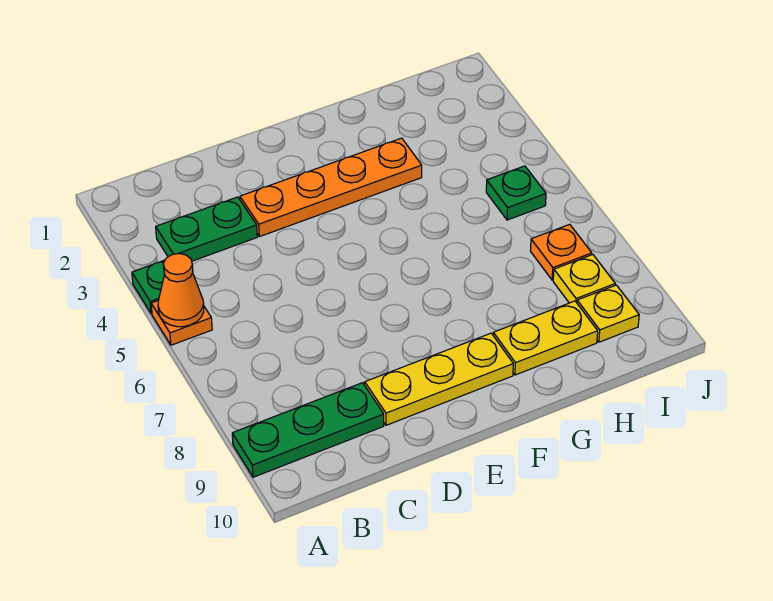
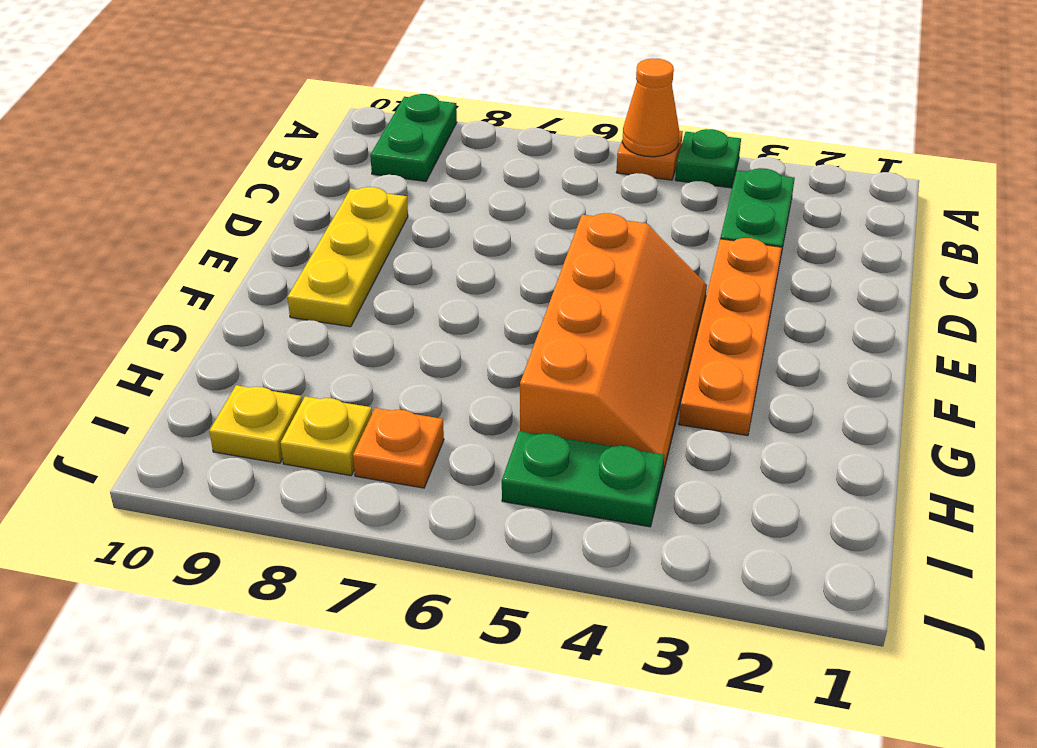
green 1x3 plate [232,383,384,477] -> green 1x2 plate [370,94,457,181]
none -> orange 2x4 slope [520,213,707,473]
yellow 1x2 plate [493,301,598,375] -> none
green 1x1 plate [486,166,546,220] -> green 1x2 plate [502,431,665,527]

